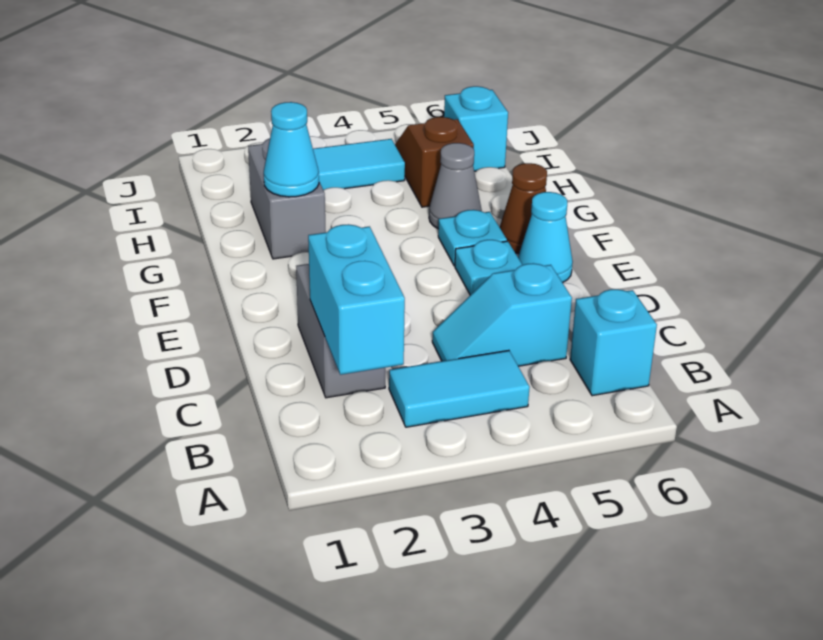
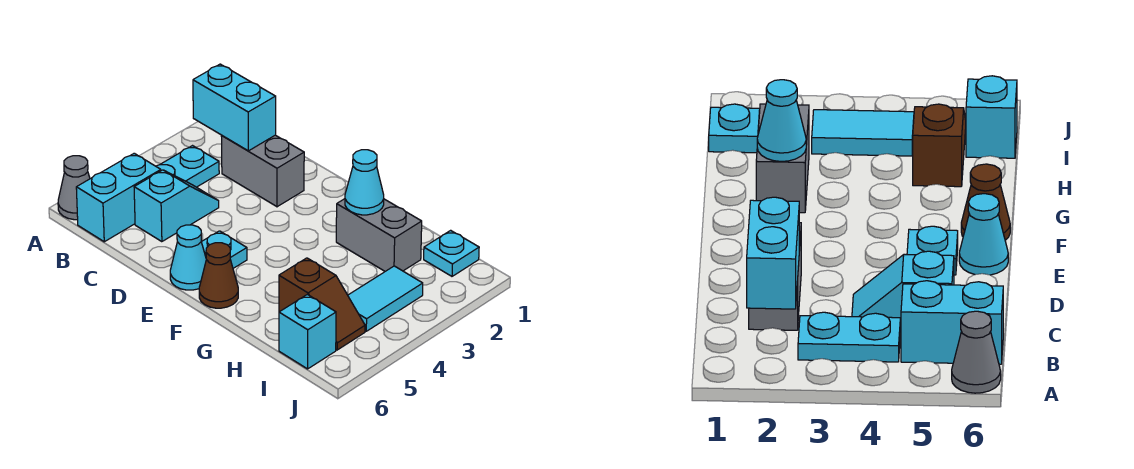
cyan 1x2 tile [389,350,530,427] -> cyan 1x2 plate [156,146,219,187]
cyan 1x1 brick [570,289,657,396] -> cyan 1x2 brick [76,153,161,242]
cyan 1x1 plate [438,210,507,266] -> cyan 1x1 plate moved to [424,230,479,276]
grey 1x1 cone [429,143,482,229] -> grey 1x1 cone moved to [58,156,90,220]

